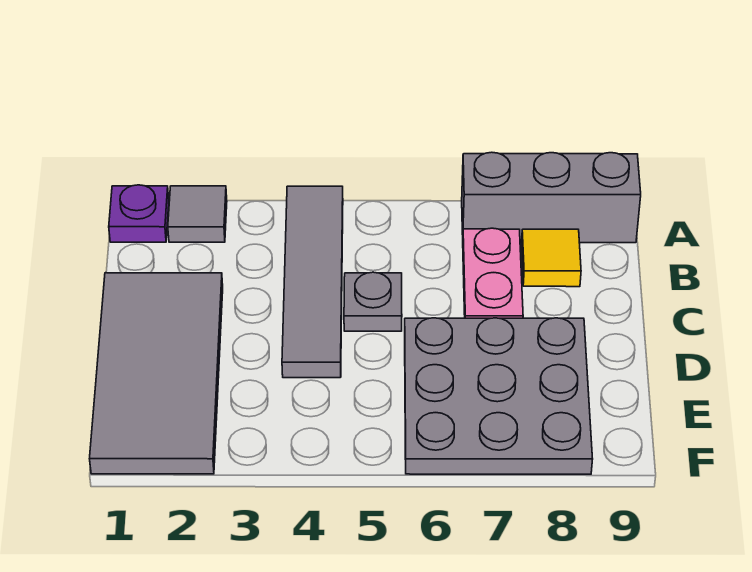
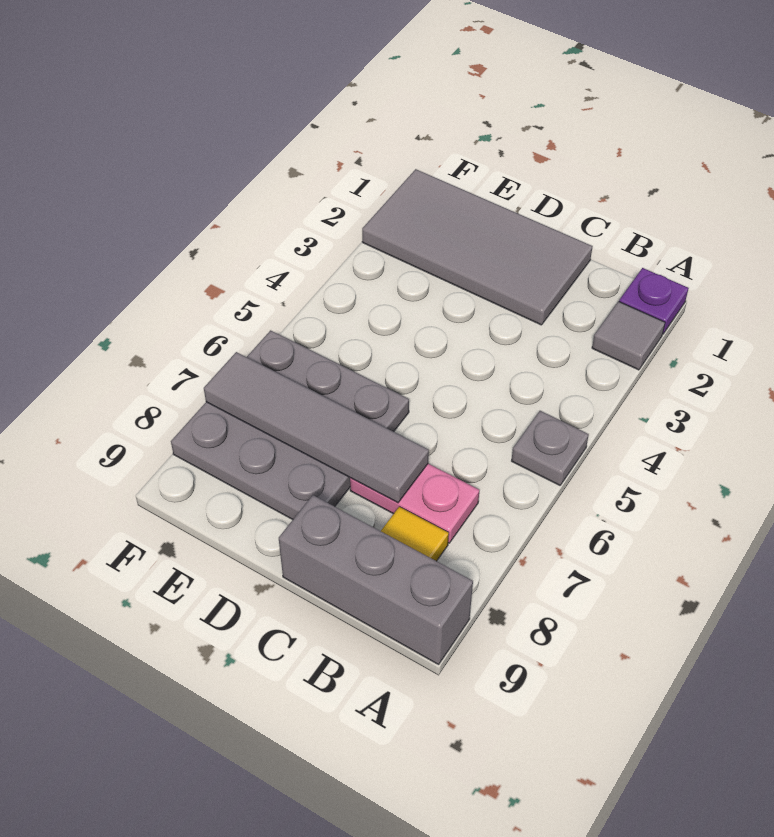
grey 1x4 tile [282,186,343,378] -> grey 1x4 tile moved to [204,352,429,503]
grey 1x3 brick [462,152,641,243] -> grey 1x3 brick turned to [279,495,473,665]
grey 1x1 plate [344,272,402,331] -> grey 1x1 plate moved to [512,411,589,485]

